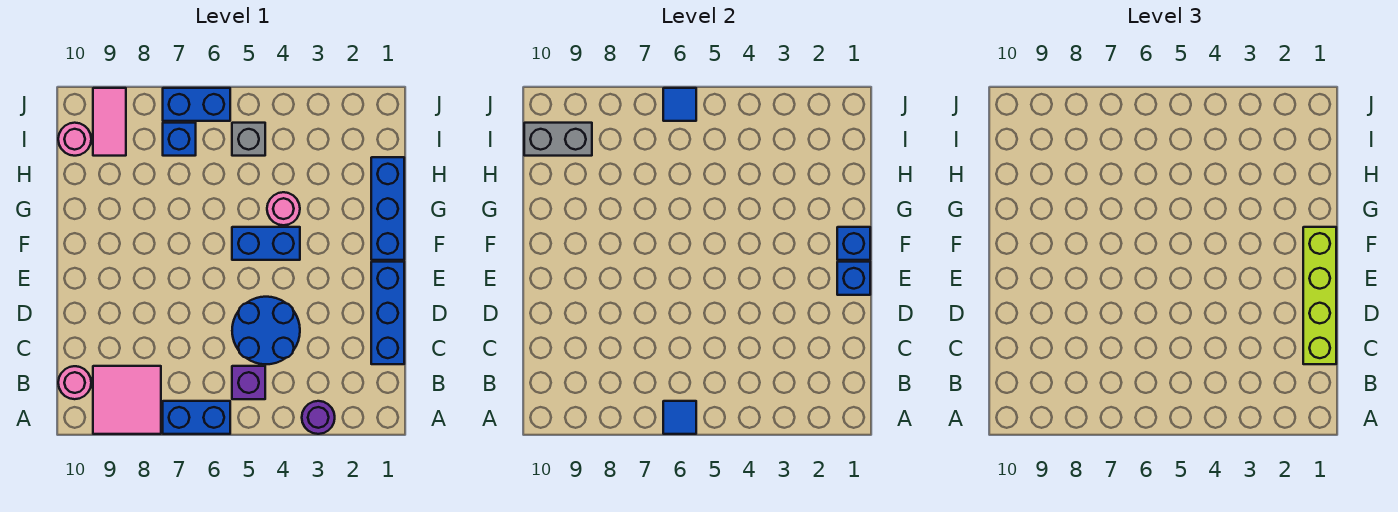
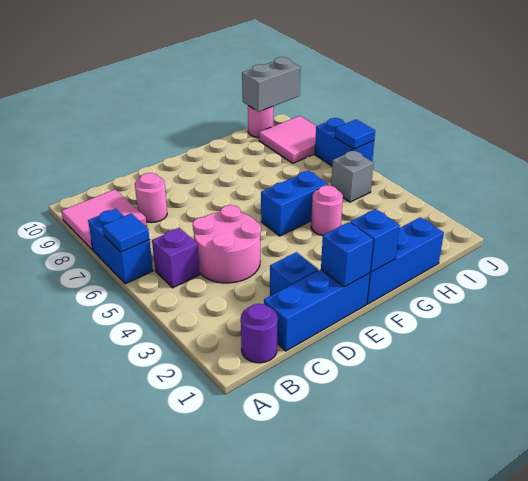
purple 1x1 round brick [302,401,335,434] -> purple 1x1 round brick moved to [241,304,278,363]
pink 1x1 round brick [58,366,91,399] -> pink 1x1 round brick moved to [135,173,167,223]
lime 1x4 brick [1303,227,1336,364] -> none
blue 2x2 round brick [232,297,300,364] -> pink 2x2 round brick [193,205,261,283]
blue 1x2 brick [232,227,300,260] -> blue 1x2 brick turned to [261,171,328,236]
blue 1x1 brick [163,123,196,156] -> blue 1x1 brick moved to [270,252,318,296]
pink 1x2 tile [93,88,126,156] -> pink 2x2 tile [259,116,316,163]
grey 1x2 brick [524,123,592,156] -> grey 1x2 brick turned to [242,57,301,112]

